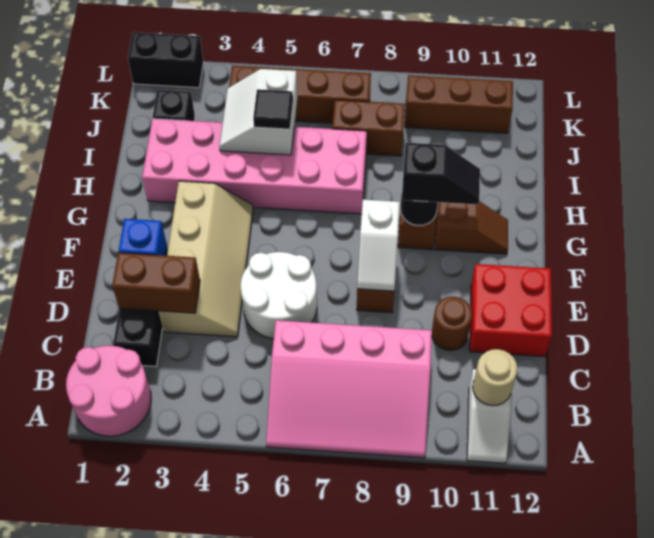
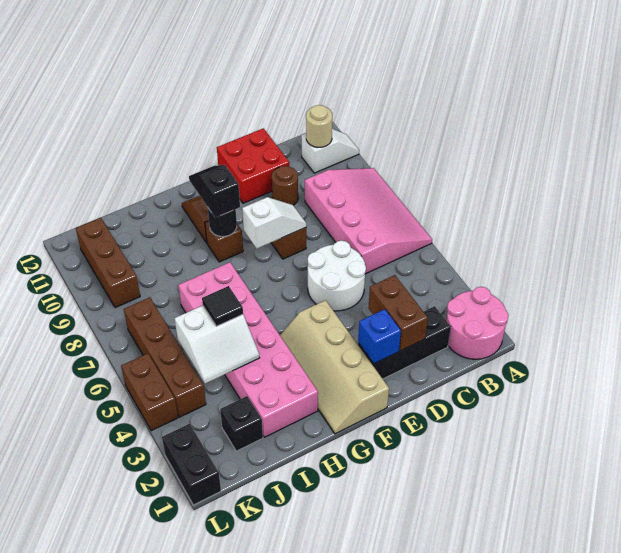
tan 2x4 slope [158,181,253,337] -> tan 2x4 slope turned to [280,300,389,434]
brown 1x2 brick [332,100,405,156] -> brown 1x2 brick moved to [121,353,178,431]

